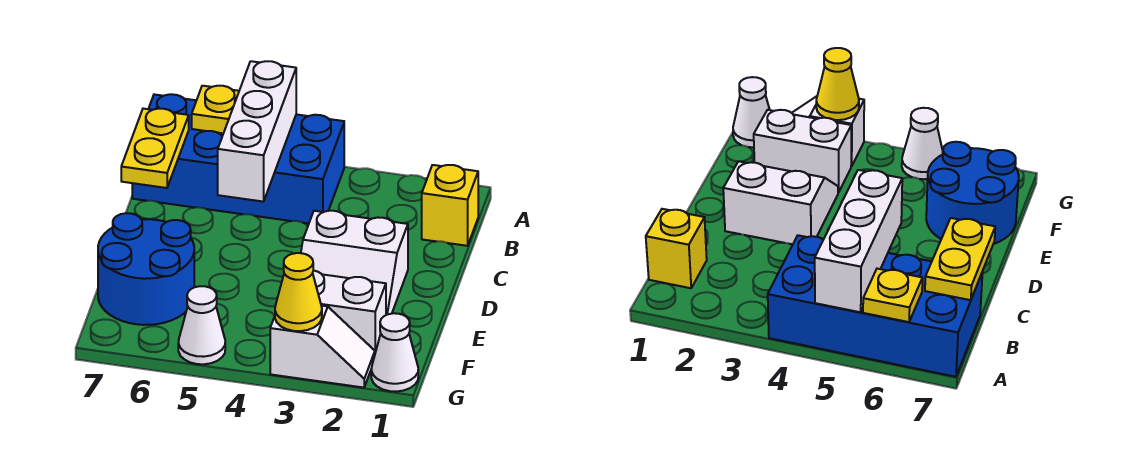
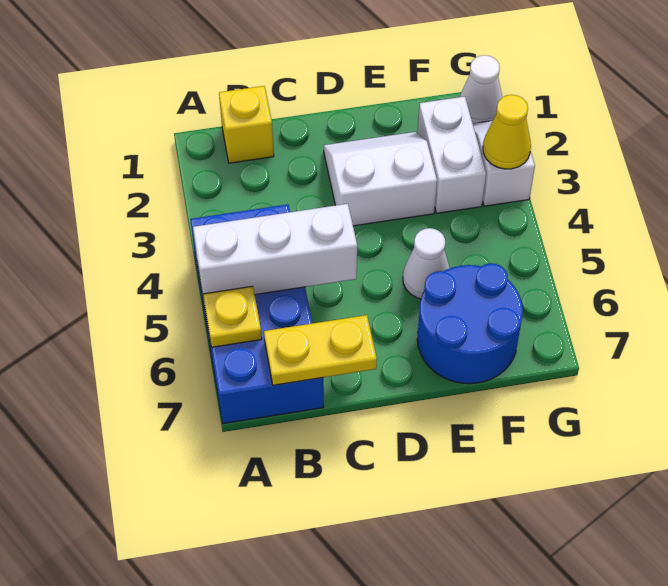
white 2x2 slope [301,211,408,315] -> white 2x2 slope turned to [324,132,437,226]
white 1x1 cone [178,286,225,364] -> white 1x1 cone moved to [403,228,450,299]

